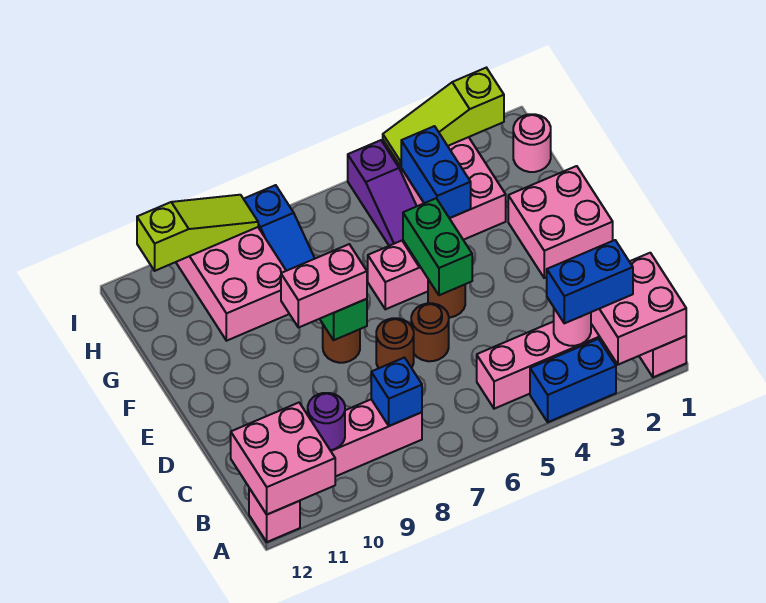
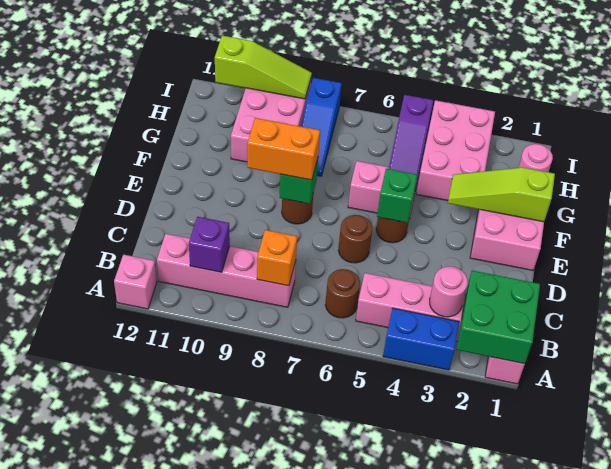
pink 2x2 brick [591,253,686,365] -> green 2x2 brick [456,271,540,364]
pink 2x2 brick [231,403,335,514] -> none
blue 1x2 brick [547,240,633,323] -> none
blue 1x1 brick [371,358,422,426] -> orange 1x1 brick [257,230,297,286]
purple 1x1 round brick [308,393,345,450] -> purple 1x1 brick [189,217,230,272]
brown 1x1 round brick [376,318,414,368] -> brown 1x1 round brick moved to [326,269,360,318]
green 1x2 brick [403,198,472,295] -> green 1x1 brick [377,169,417,223]
pink 1x2 brick [281,244,367,328] -> orange 1x2 brick [247,118,320,180]
blue 1x2 brick [401,126,471,218] -> none
lime 1x3 slope [383,68,504,166] -> lime 1x3 slope moved to [448,167,555,222]

